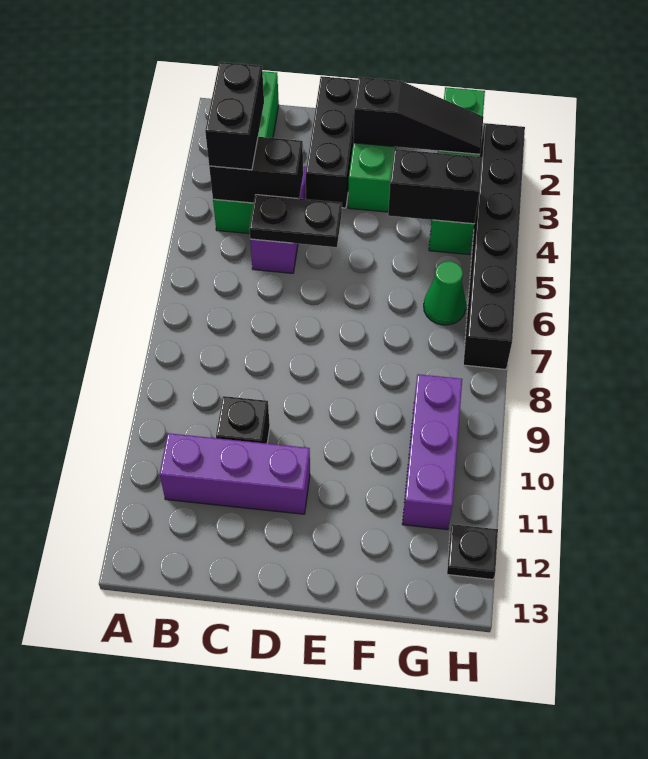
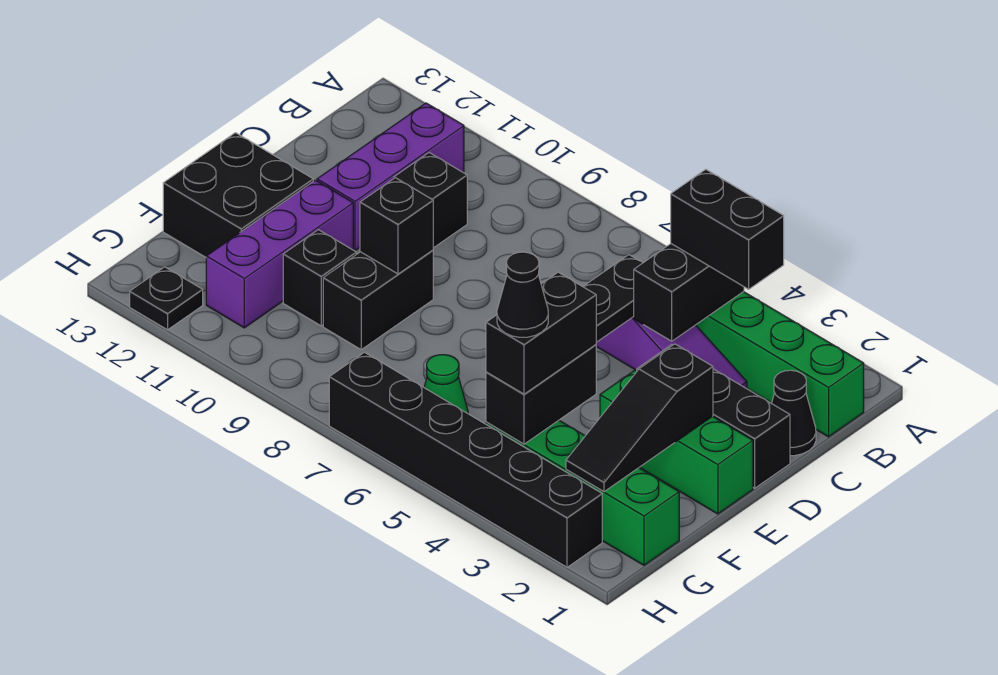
none -> black 1x1 cone [772,370,816,456]
none -> black 1x2 brick [323,250,433,349]
none -> black 1x1 brick [360,178,433,274]
none -> black 2x2 brick [163,133,313,257]
none -> black 1x2 brick [486,272,596,394]
none -> black 1x1 brick [283,230,356,326]
none -> black 1x1 cone [497,252,548,337]
purple 1x3 brick [402,374,462,530] -> purple 1x3 brick turned to [206,180,353,328]

